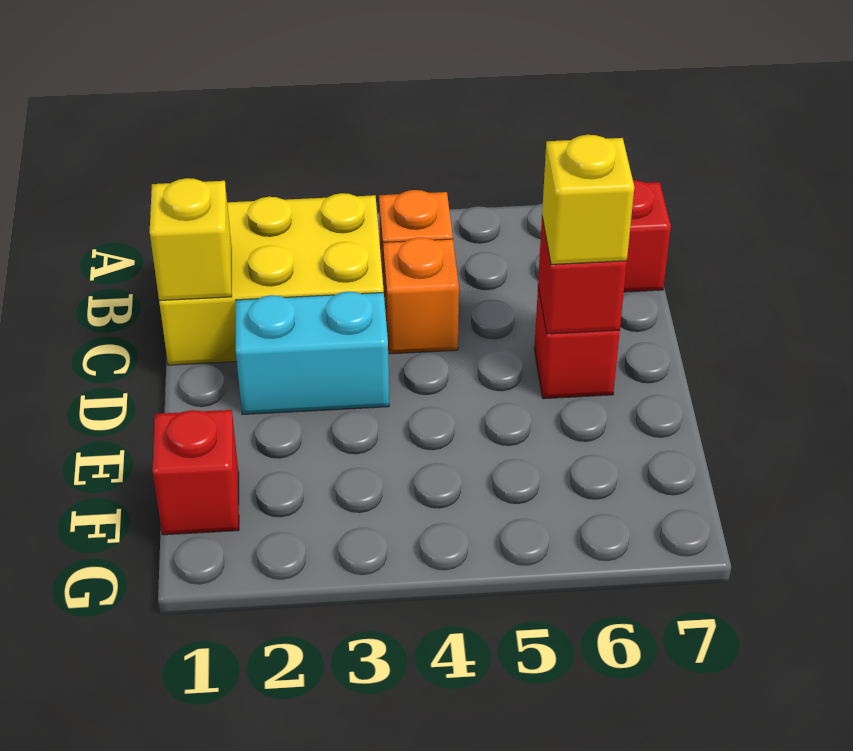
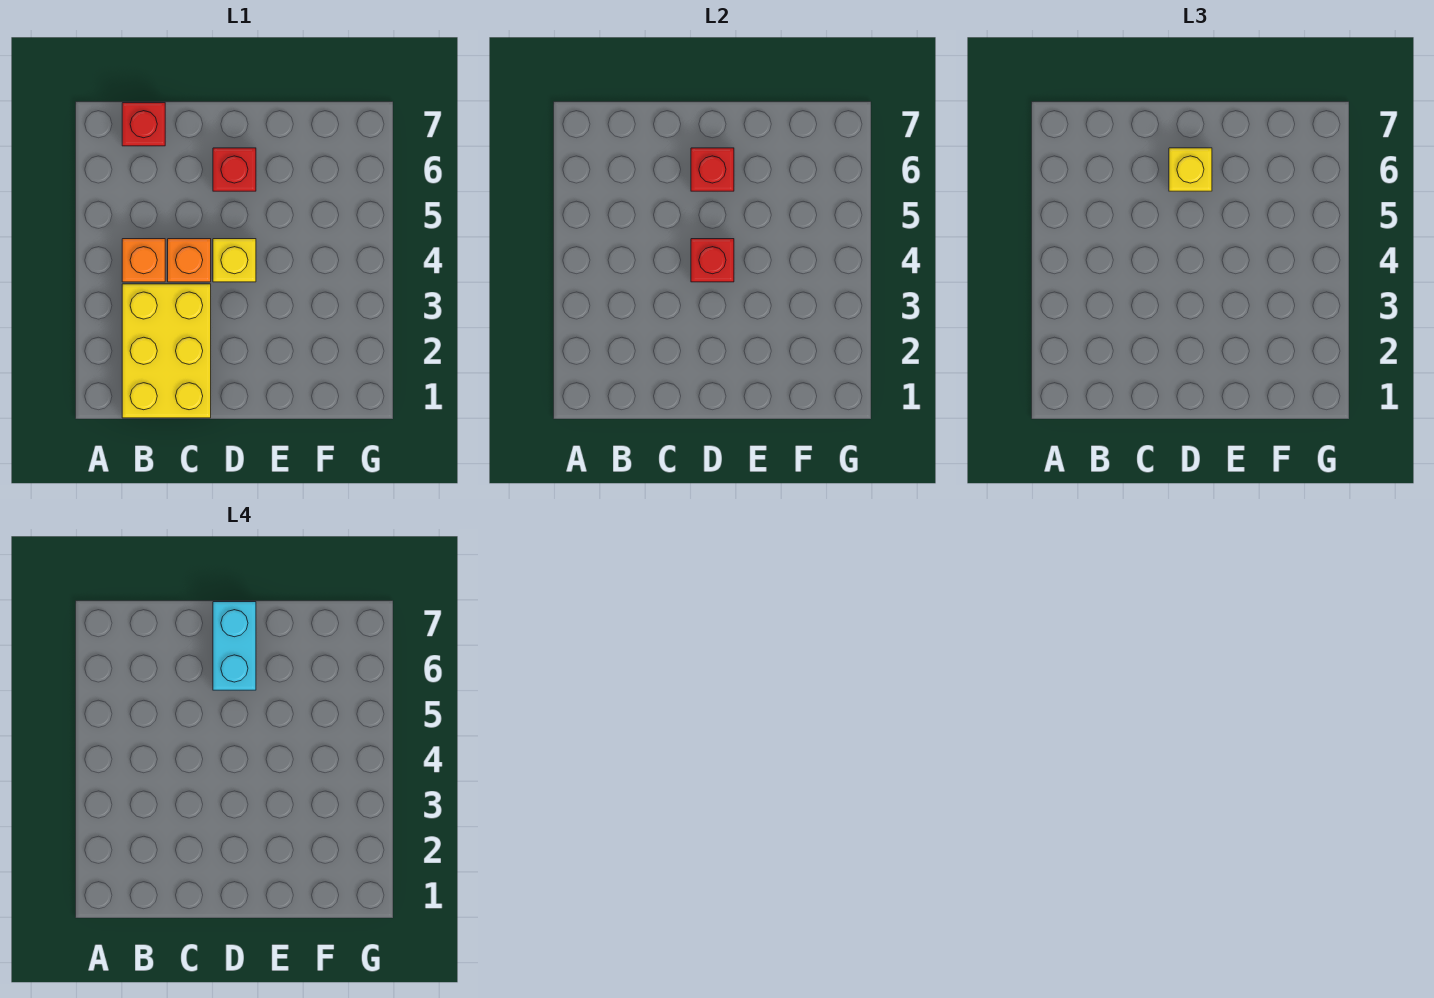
yellow 1x1 brick [150,178,232,300] -> yellow 1x1 brick moved to [213,239,256,282]
cyan 1x2 brick [235,292,389,414] -> cyan 1x2 brick moved to [213,602,256,690]
red 1x1 brick [152,410,239,535] -> red 1x1 brick moved to [691,239,734,282]

